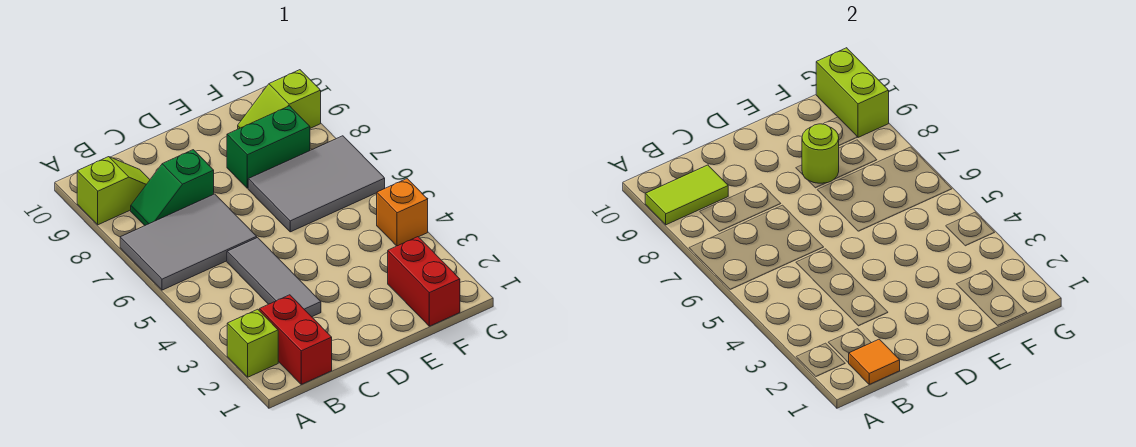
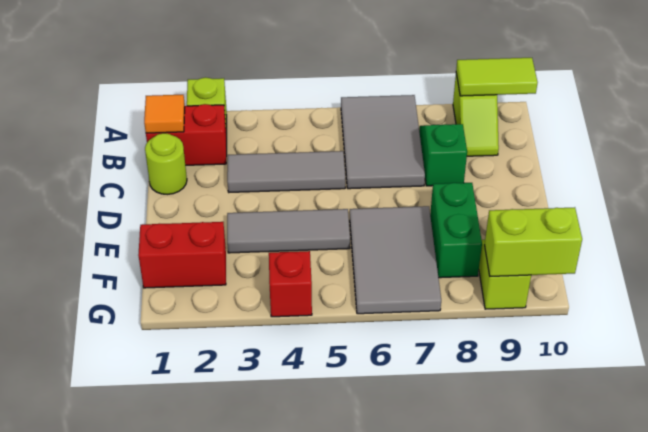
lime 1x2 tile [645,165,728,225] -> lime 1x2 tile turned to [456,58,538,96]
none -> grey 1x3 tile [227,209,350,253]
lime 1x1 round brick [802,124,839,183] -> lime 1x1 round brick moved to [145,133,187,194]
orange 1x1 brick [377,179,428,246] -> red 1x1 brick [269,251,312,317]

